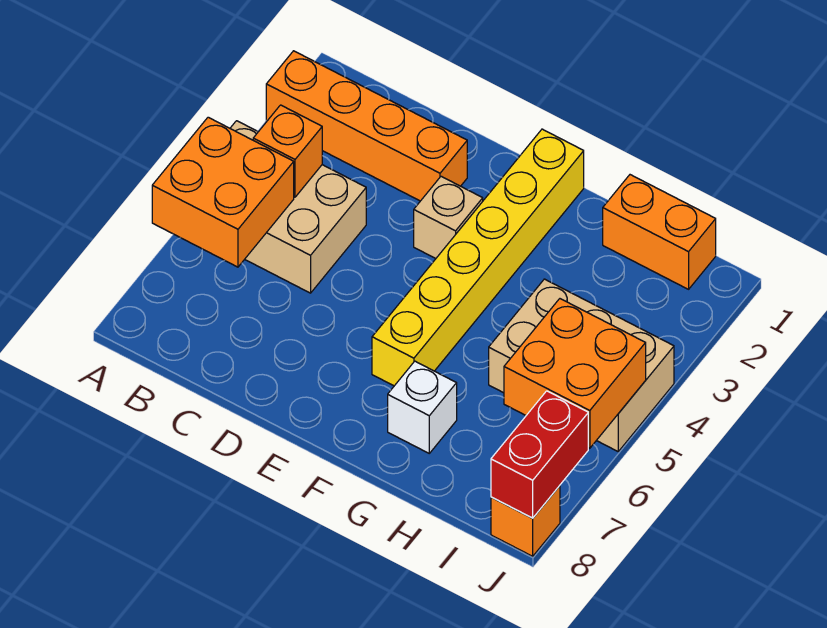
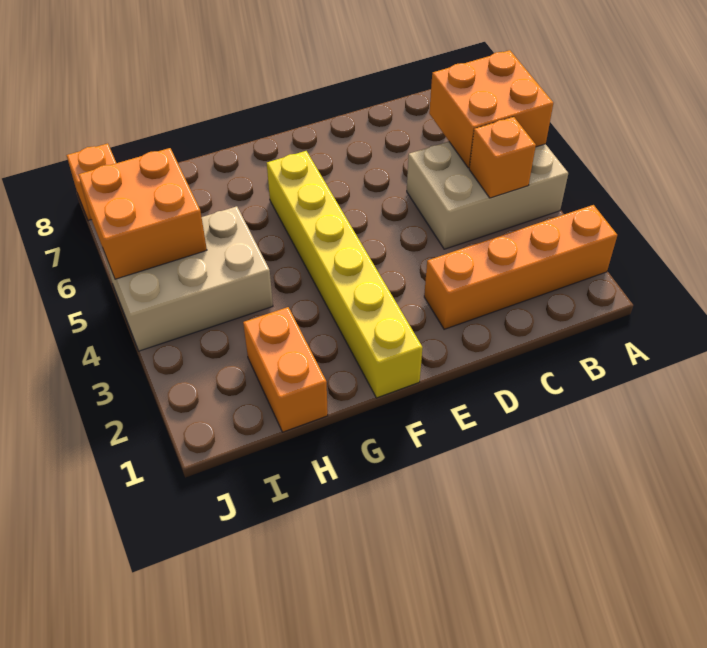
tan 1x1 brick [414,176,483,259] -> none
white 1x1 brick [388,361,457,453] -> none
orange 1x2 brick [603,175,716,289] -> orange 1x2 brick turned to [243,307,328,432]
red 1x2 brick [491,391,588,518] -> none

